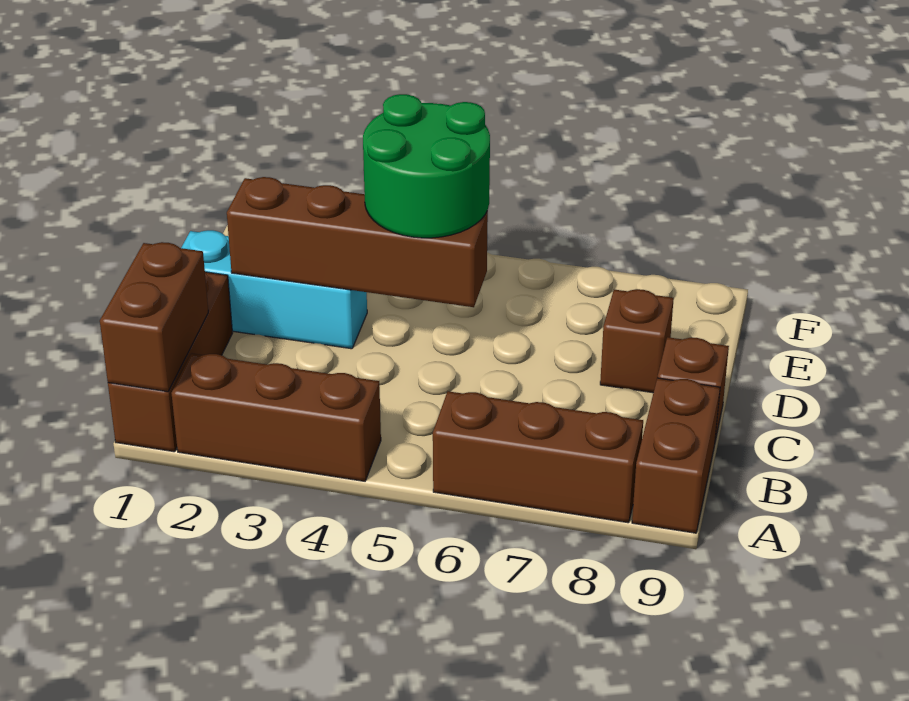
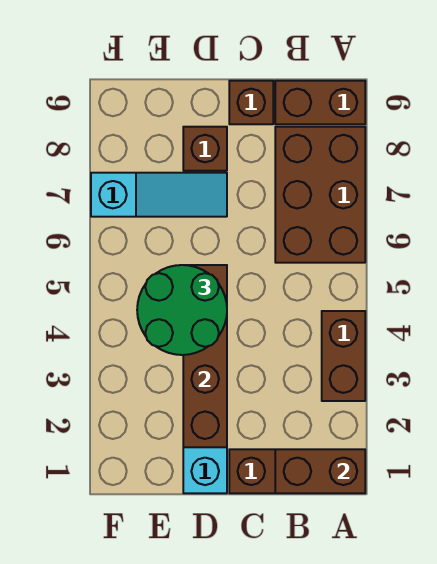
brown 1x3 brick [171,353,381,481] -> brown 1x2 brick [322,311,365,401]
brown 1x3 brick [433,391,643,523] -> brown 2x3 brick [275,127,365,263]
none -> cyan 1x3 slope [91,173,227,217]

